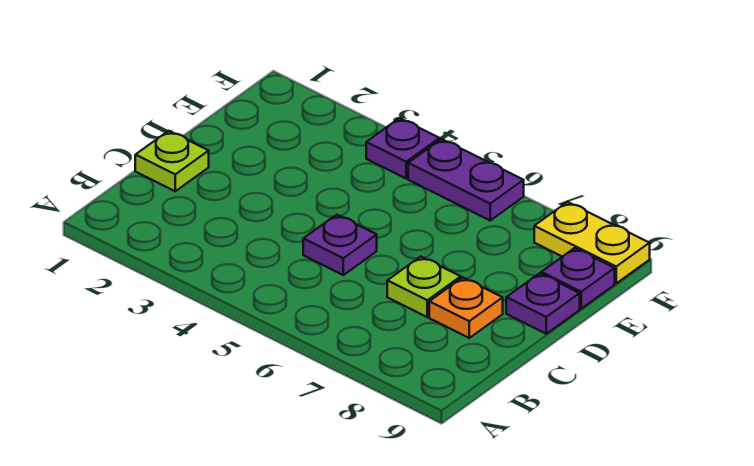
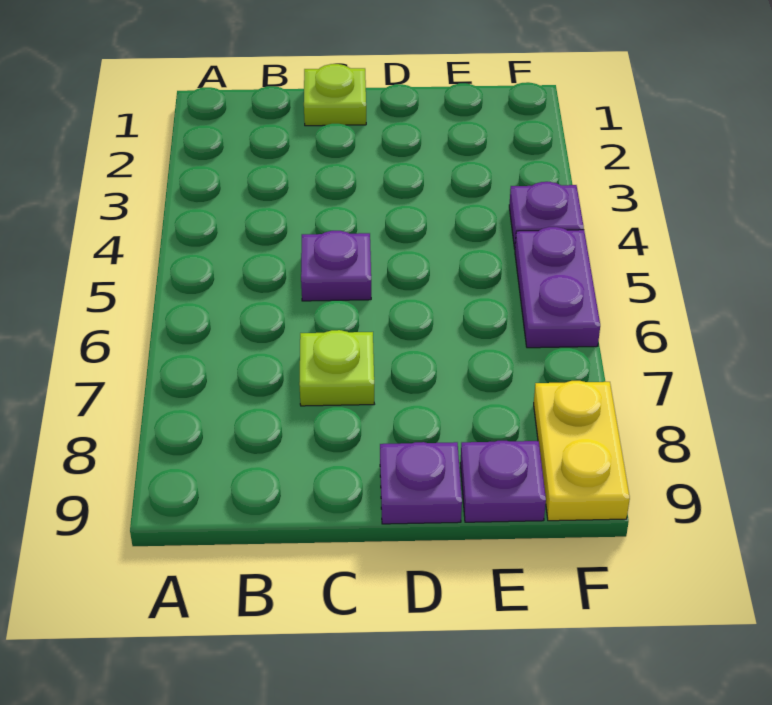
orange 1x1 plate [429,277,503,338] -> none

